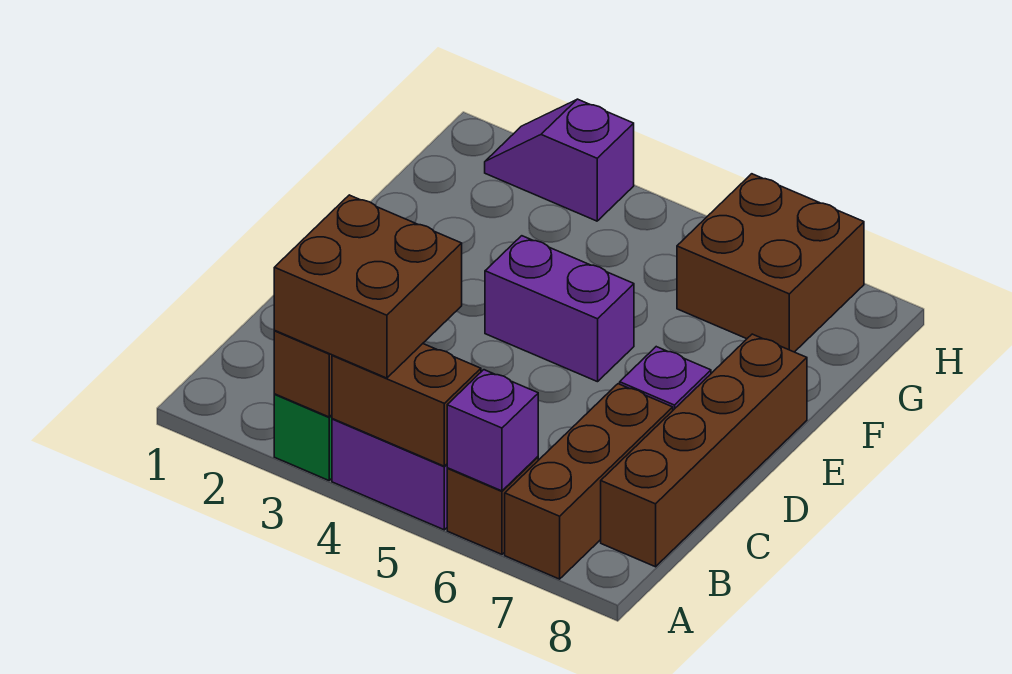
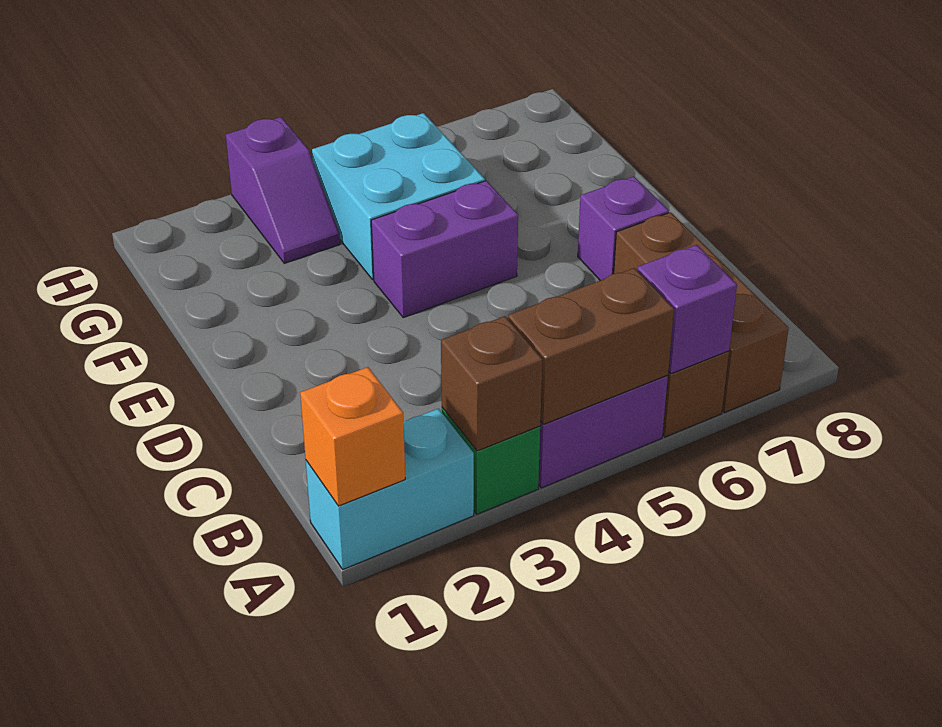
none -> cyan 1x2 brick [306,409,474,569]
none -> orange 1x1 brick [300,367,405,506]
brown 2x2 brick [274,195,462,378] -> none
brown 1x4 brick [601,334,807,567] -> none
none -> cyan 2x2 brick [312,113,485,280]
brown 2x2 brick [677,174,864,352] -> none
purple 1x2 slope [485,99,634,221] -> purple 1x2 slope turned to [226,117,340,263]

